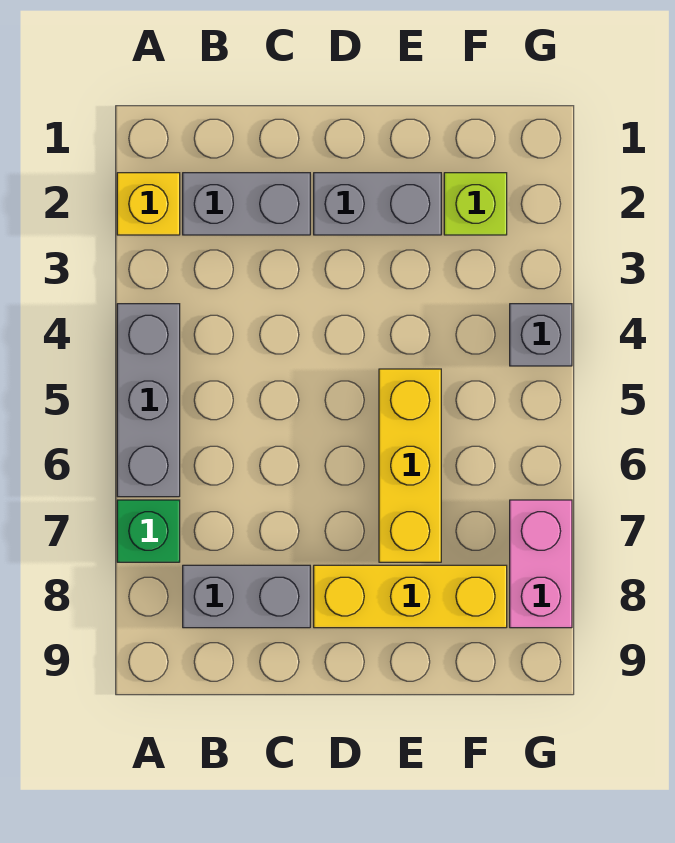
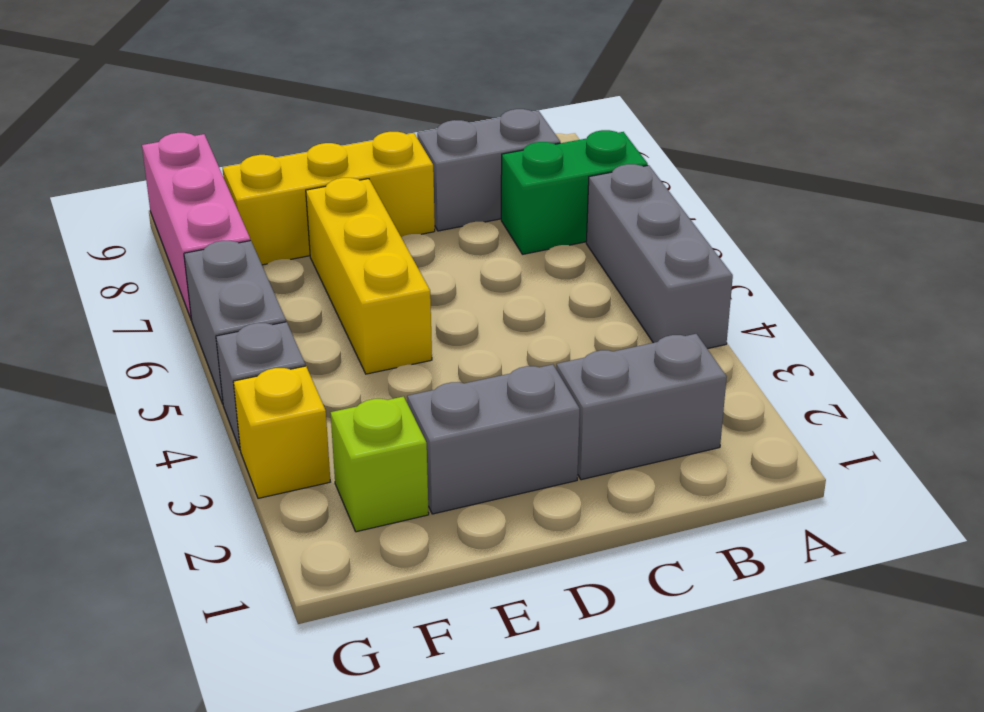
yellow 1x1 brick [117,173,180,235] -> yellow 1x1 brick moved to [233,366,330,498]
green 1x1 brick [117,500,180,562] -> green 1x2 brick [501,130,648,254]
none -> grey 1x2 brick [184,241,286,404]
pink 1x2 brick [510,500,572,628] -> pink 1x3 brick [142,133,250,320]

